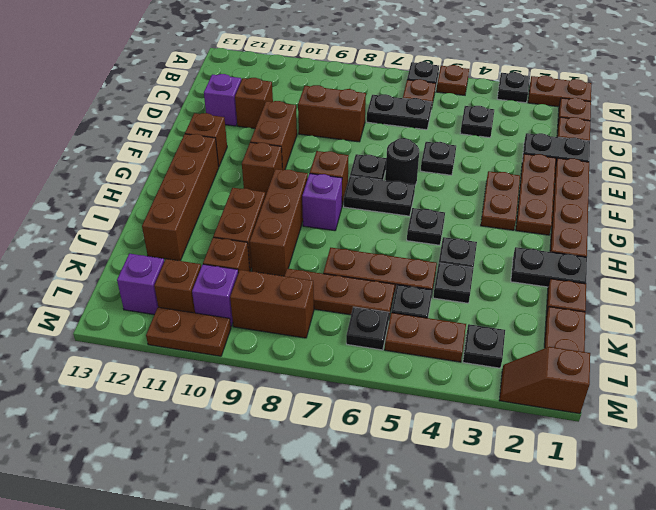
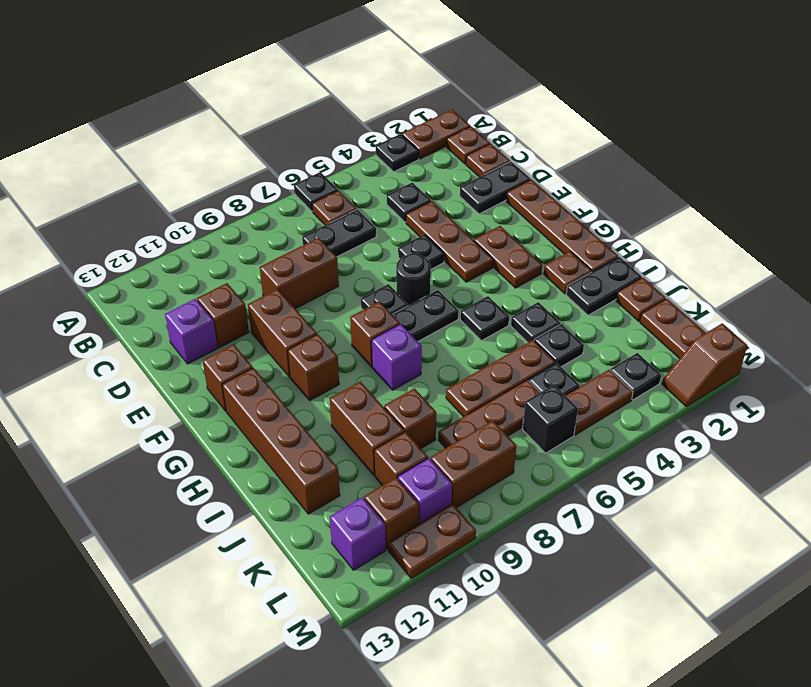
brown 1x1 plate [437,65,469,95] -> brown 1x1 plate moved to [544,251,592,294]
brown 1x3 plate [516,154,556,235] -> brown 1x3 plate moved to [406,201,493,282]
brown 1x3 brick [250,169,308,276] -> brown 1x1 brick [384,388,436,448]
black 1x1 plate [346,307,389,350] -> black 1x1 brick [522,385,578,453]

